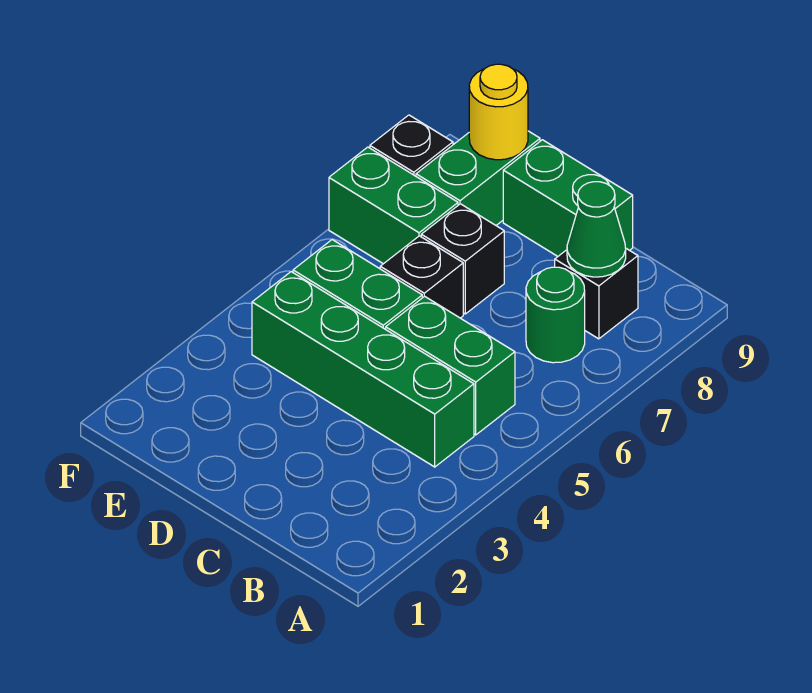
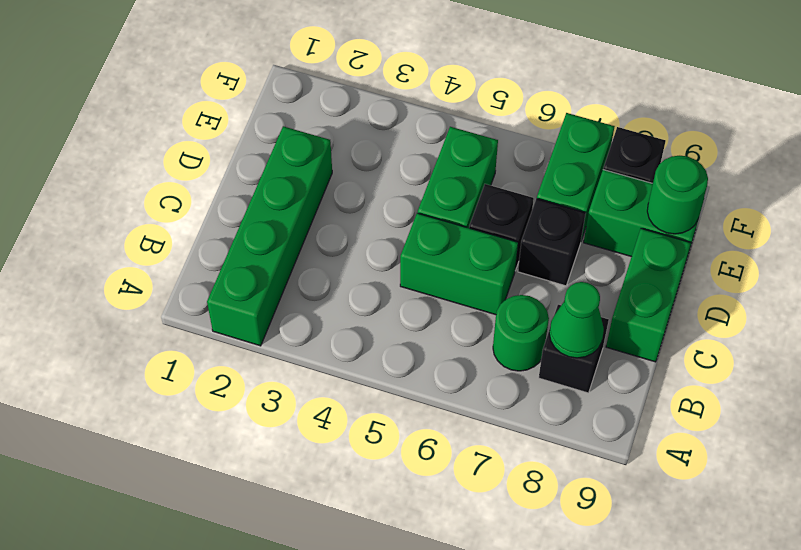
green 1x4 brick [252,272,474,467] -> green 1x4 brick moved to [207,126,332,346]
green 1x2 brick [386,296,515,435] -> green 1x2 brick turned to [400,213,518,315]
yellow 1x1 round brick [469,64,528,160] -> green 1x1 round brick [647,156,708,234]

